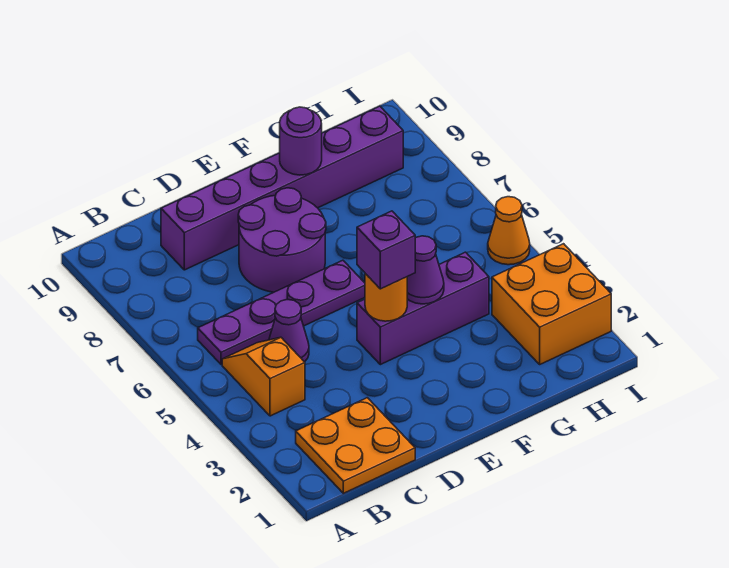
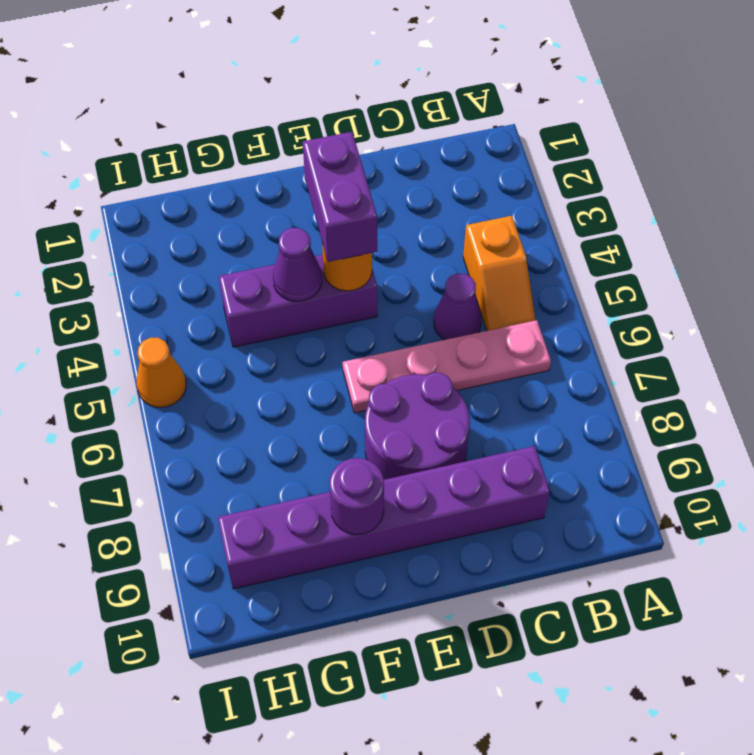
orange 2x2 plate [296,398,415,493] -> none
purple 1x4 plate [198,260,365,364] -> pink 1x4 plate [343,320,551,413]
purple 1x1 brick [357,211,415,289] -> purple 1x2 brick [303,132,377,262]
orange 2x2 brick [492,244,611,364] -> none

